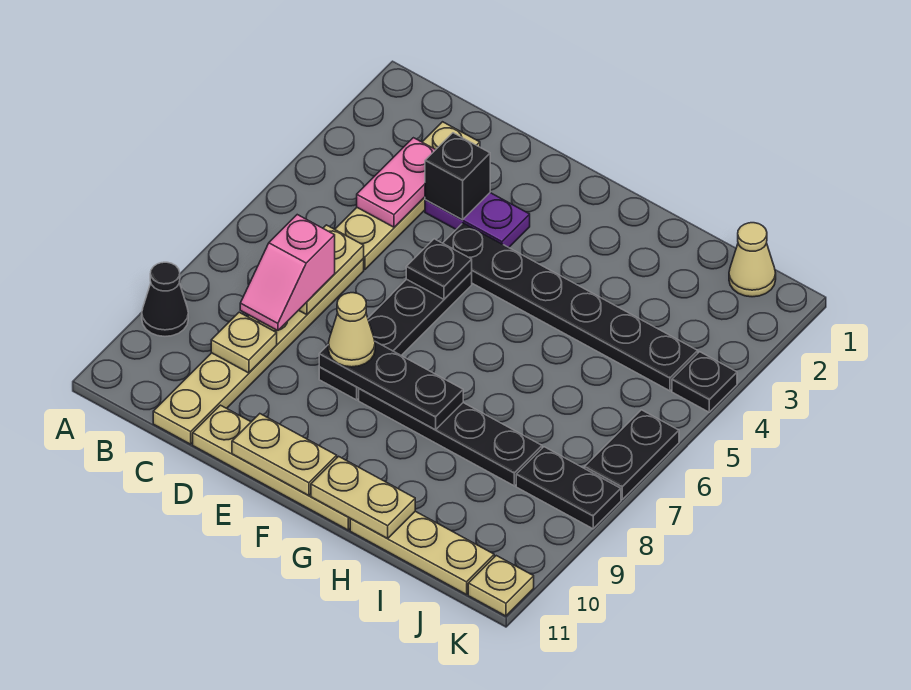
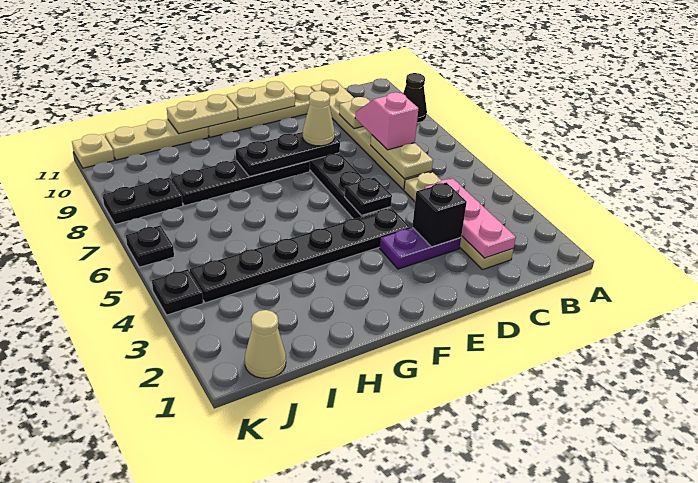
pink 1x2 plate [357,138,435,227] -> pink 1x3 plate [425,179,516,258]
black 1x2 plate [585,410,679,499] -> black 1x1 plate [126,226,174,267]

